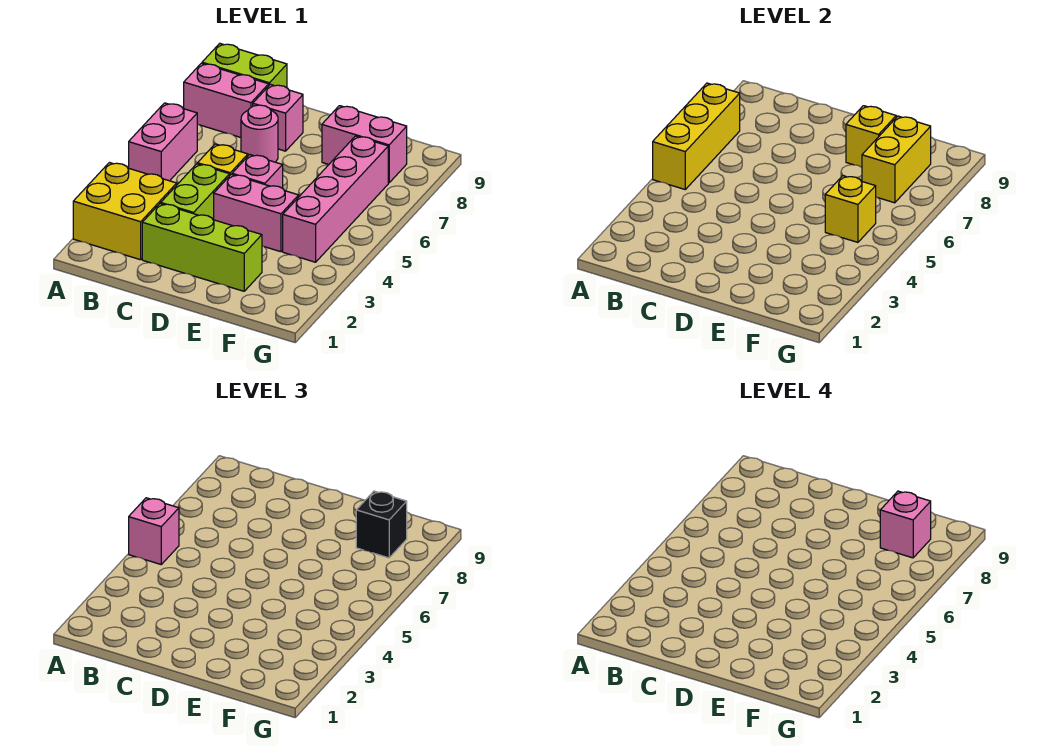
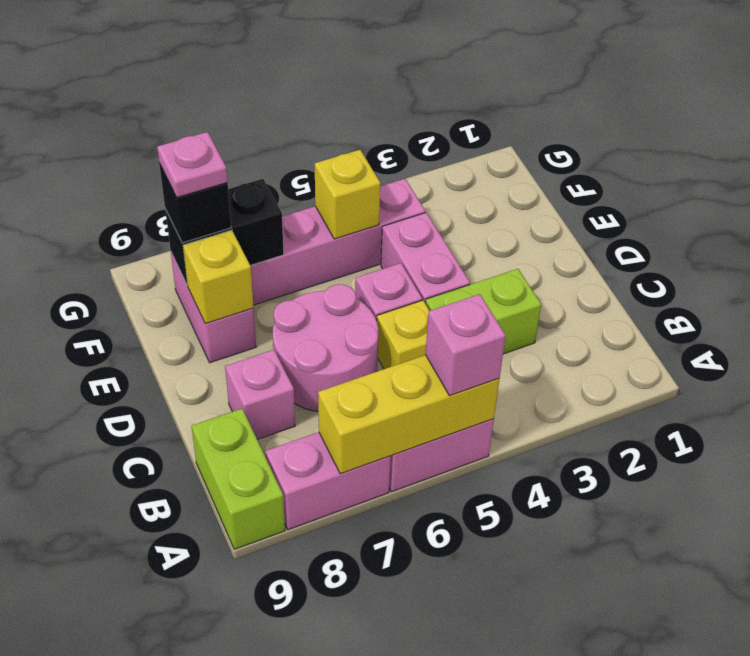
yellow 2x2 brick [73,163,177,260] -> none
pink 1x2 brick [184,63,269,137] -> pink 1x2 brick turned to [265,432,391,530]
lime 1x3 brick [142,203,262,291] -> none
pink 1x1 round brick [241,105,278,162] -> pink 2x2 round brick [273,284,378,411]
yellow 1x2 brick [862,116,931,203] -> black 1x2 brick [165,179,284,285]
pink 1x1 brick [880,491,931,558] -> pink 1x1 plate [157,132,227,197]

